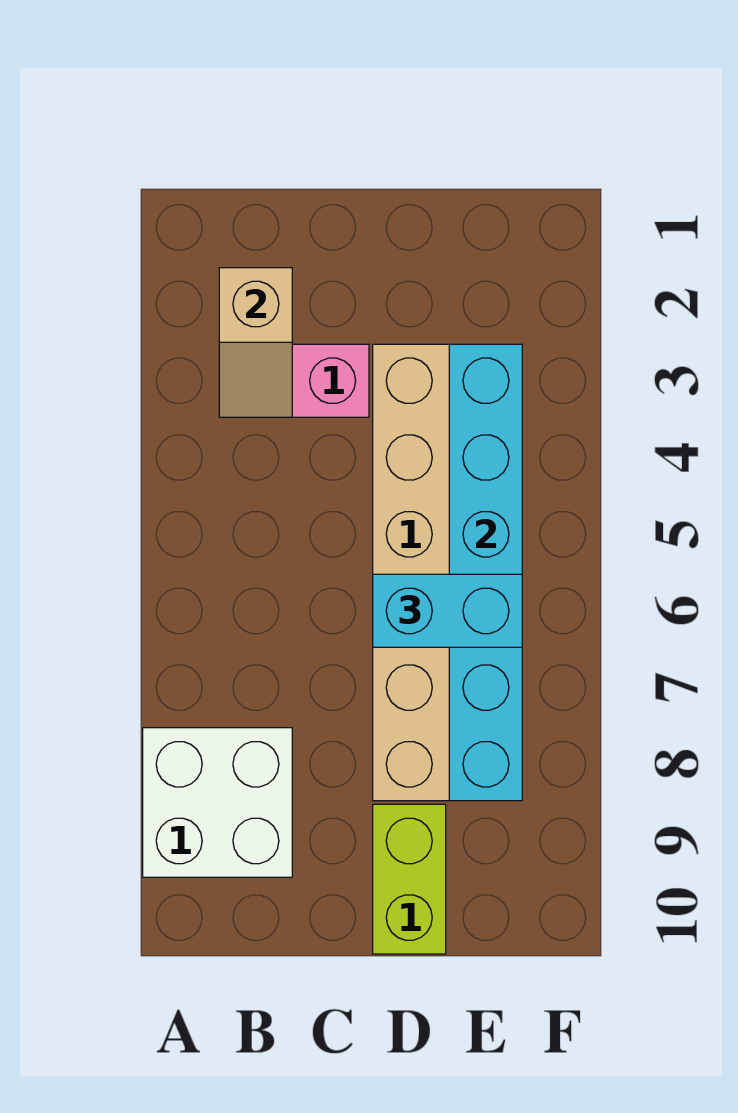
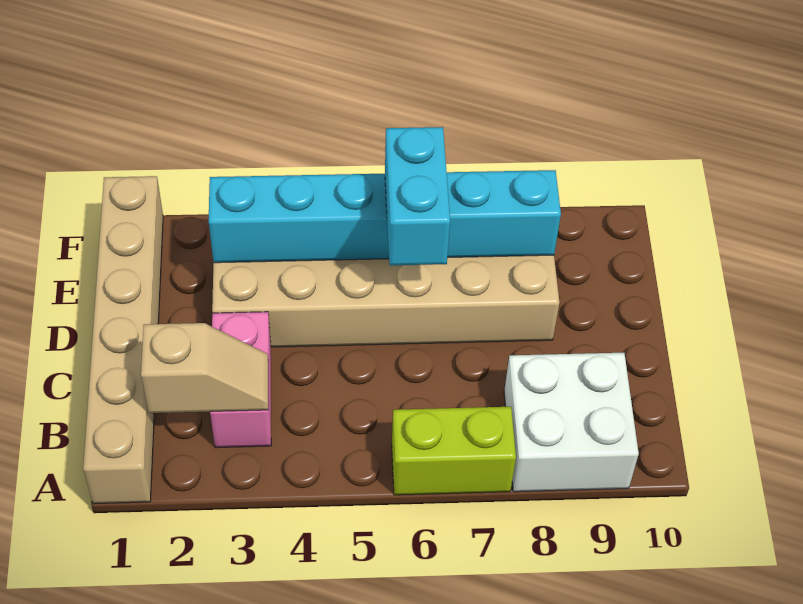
none -> tan 1x6 brick [83,176,163,504]
lime 1x2 brick [373,804,446,954] -> lime 1x2 brick moved to [392,407,516,495]

